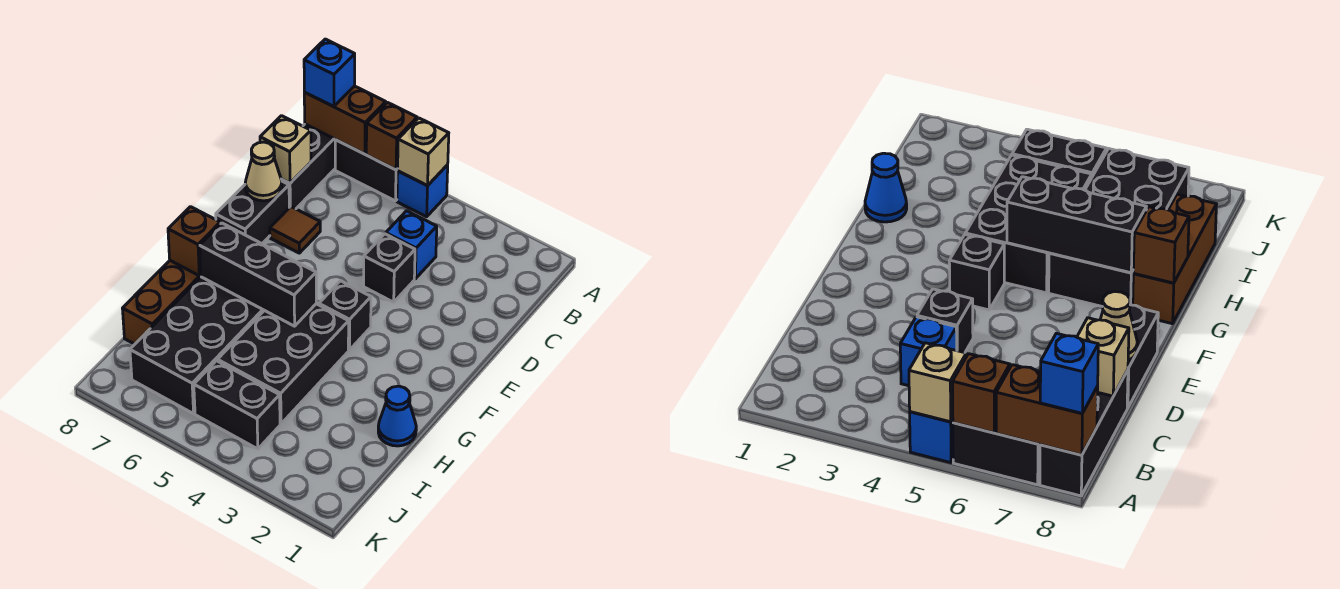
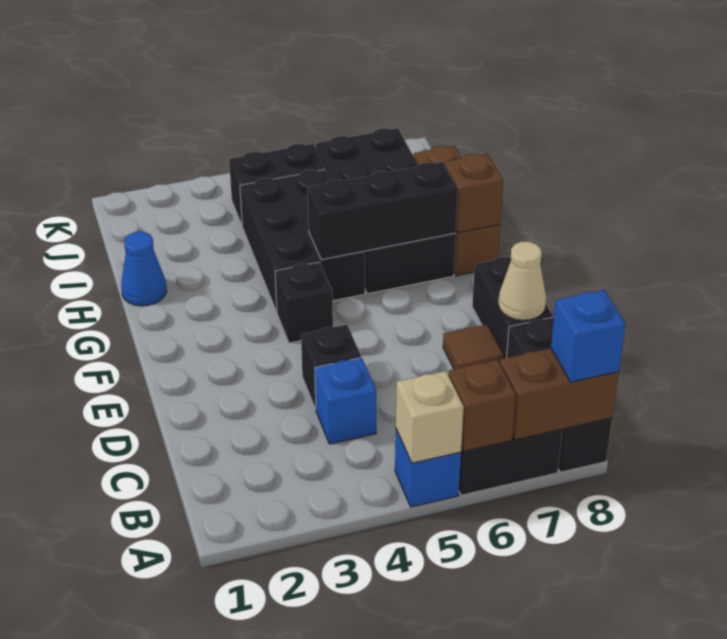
tan 1x1 brick [260,116,311,183] -> none

